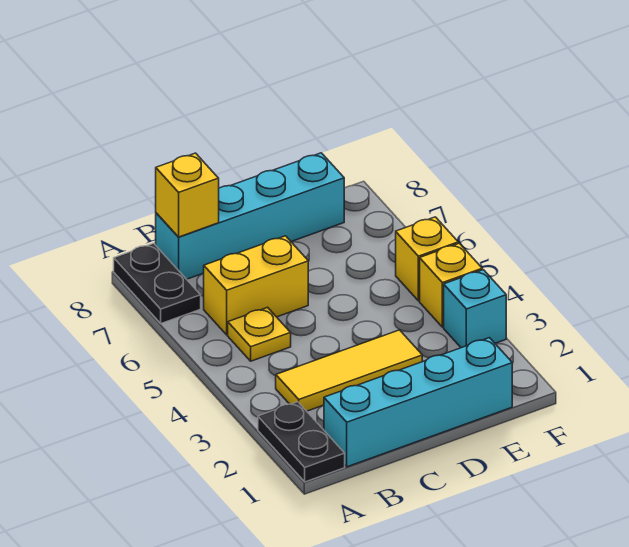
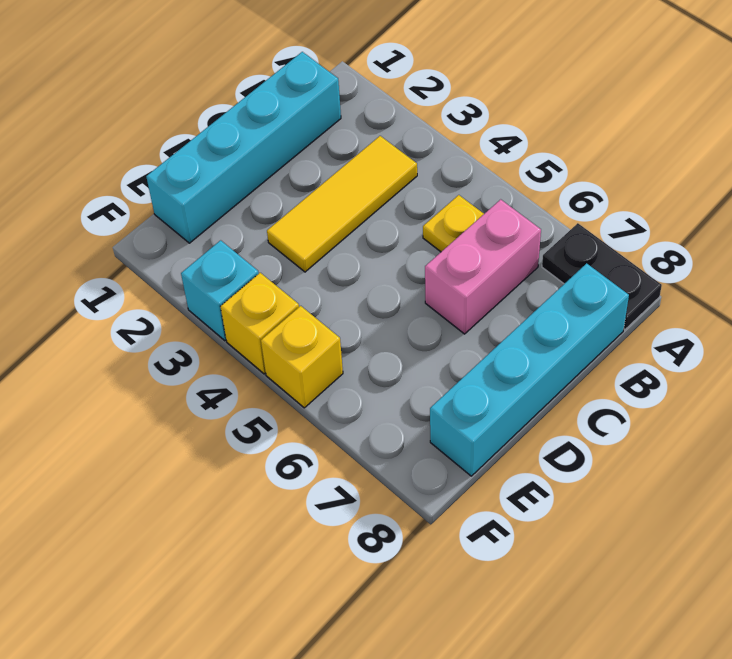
black 1x2 plate [258,402,345,482] -> none
yellow 1x2 brick [204,236,308,335] -> pink 1x2 brick [425,199,541,334]
yellow 1x1 brick [156,153,219,237] -> none

